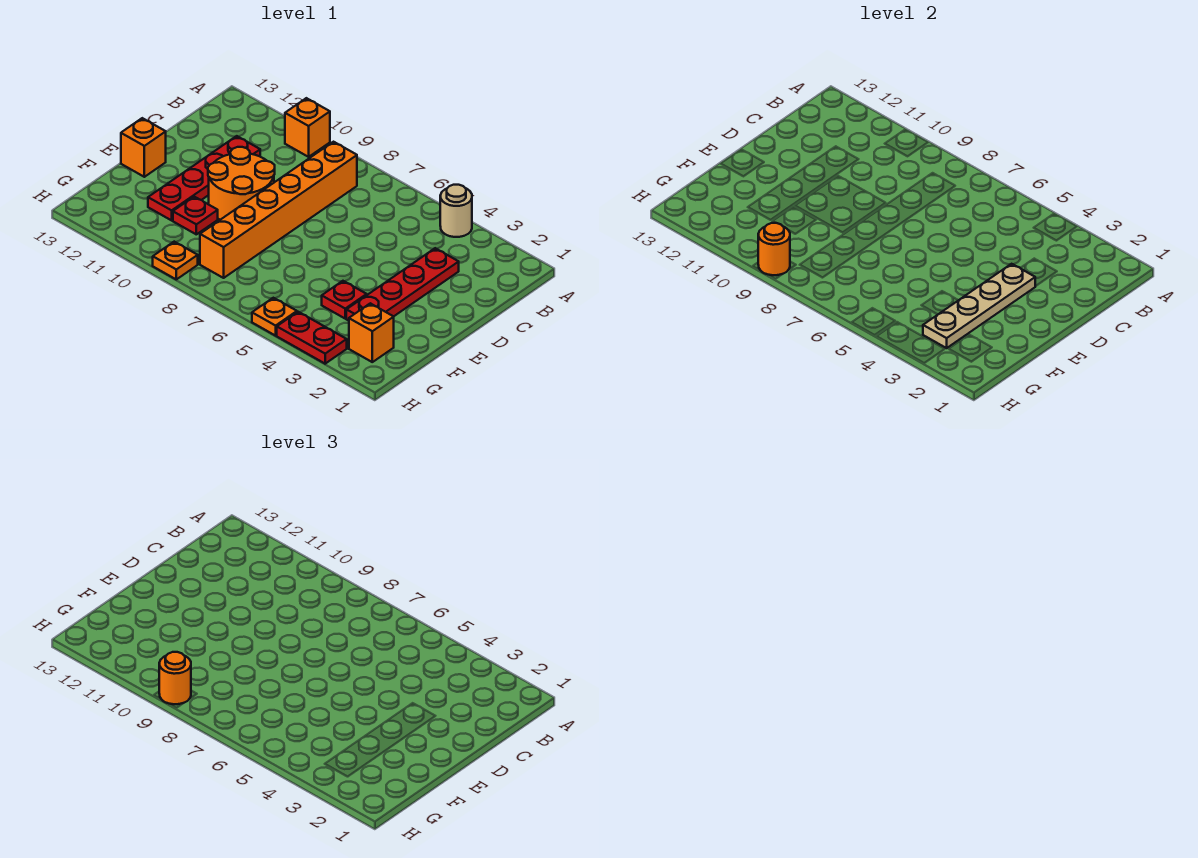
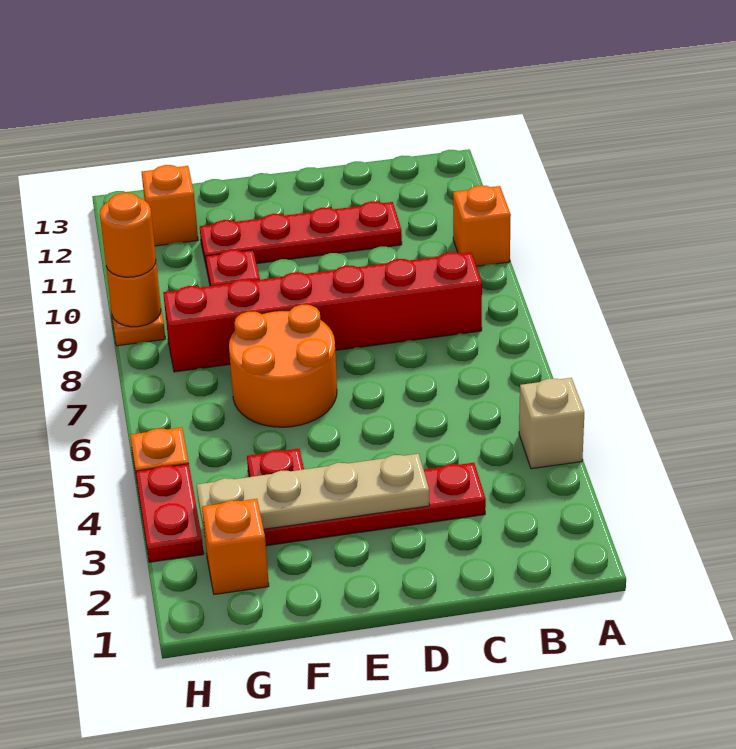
tan 1x1 round brick [440,185,472,237] -> tan 1x1 brick [519,378,584,469]
orange 1x6 brick [200,142,357,278] -> red 1x6 brick [163,252,482,372]
orange 2x2 round brick [208,147,275,220] -> orange 2x2 round brick moved to [229,305,337,427]
orange 1x1 brick [121,118,166,177] -> orange 1x1 brick moved to [142,165,198,246]

